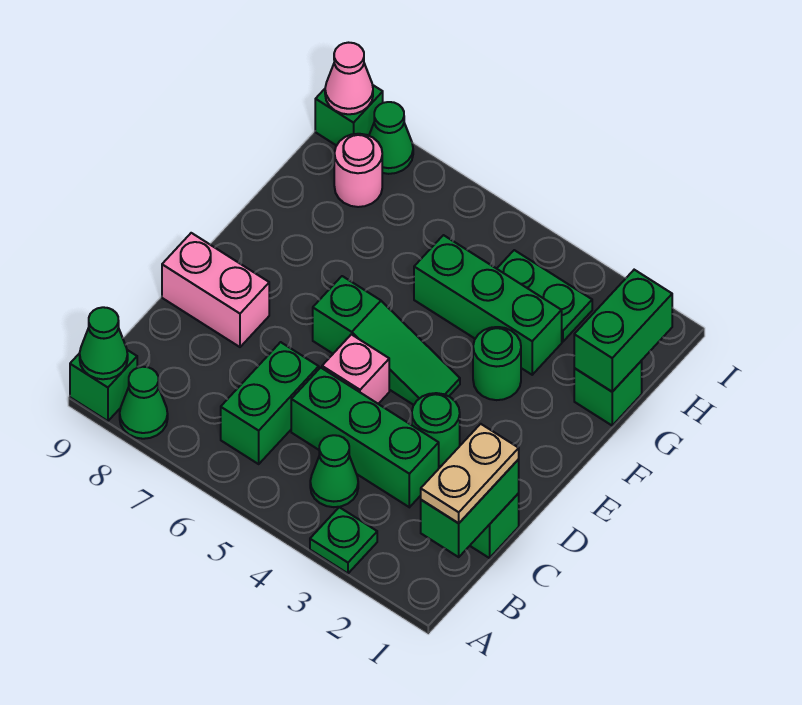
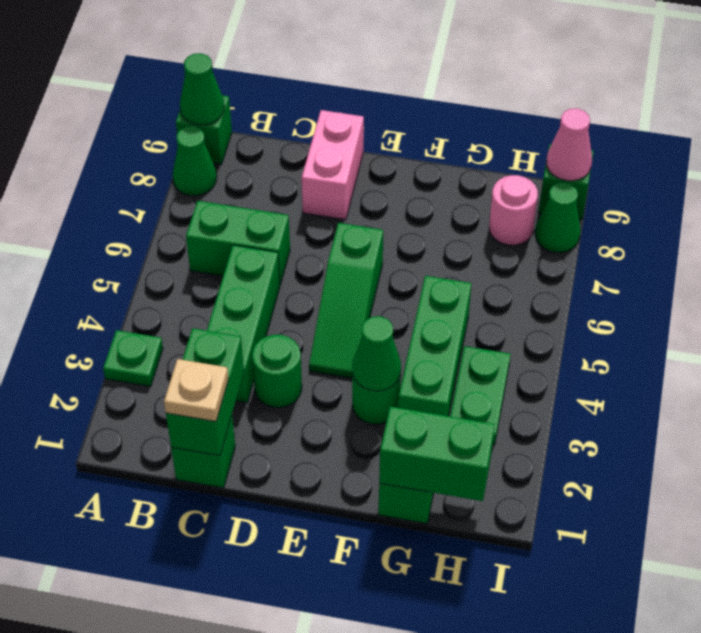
green 1x2 brick [421,459,519,557] -> green 1x2 brick turned to [166,328,244,456]
tan 1x2 plate [421,424,519,523] -> tan 1x1 plate [164,359,229,421]
green 1x1 cone [310,435,358,507] -> green 1x1 cone moved to [352,316,401,391]
pink 1x1 brick [322,334,389,404] -> none

